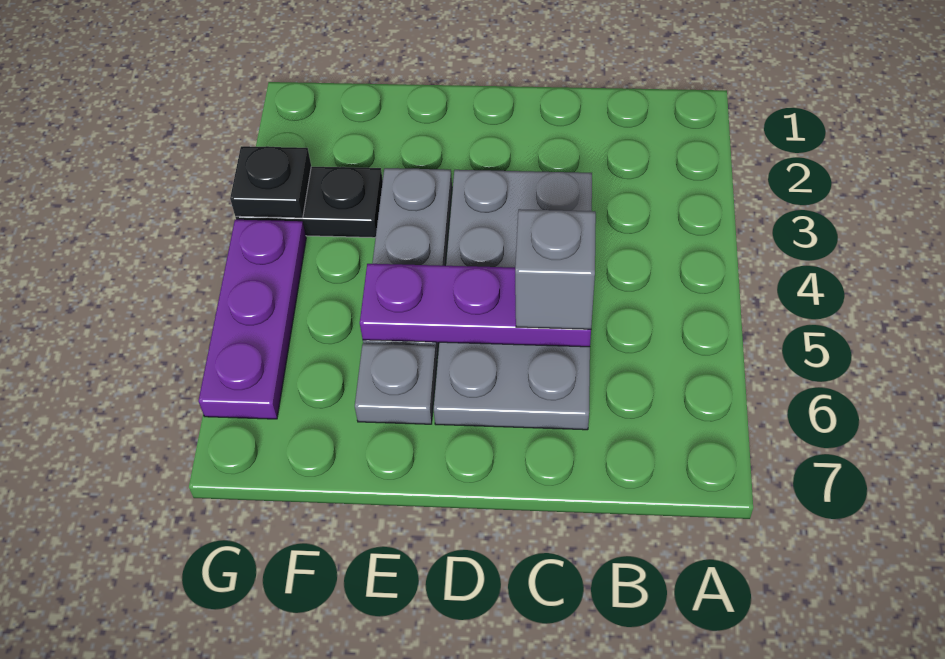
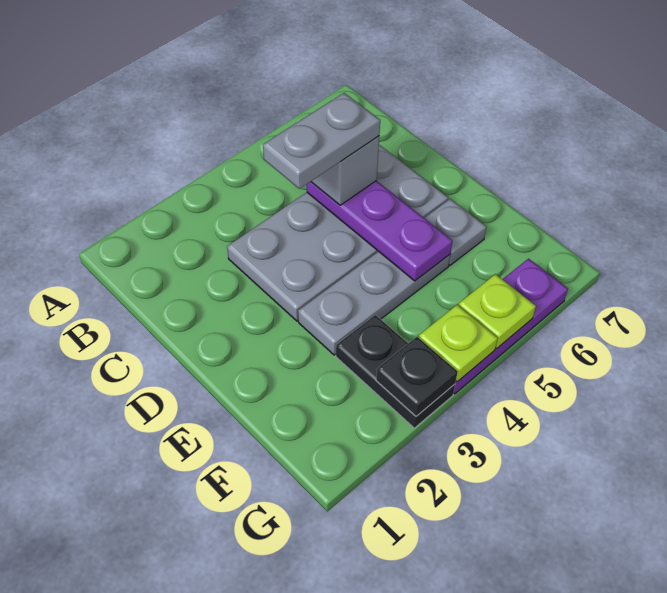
none -> grey 1x2 plate [263,93,380,189]
none -> lime 1x1 plate [419,305,498,382]
none -> lime 1x1 plate [459,274,536,348]

